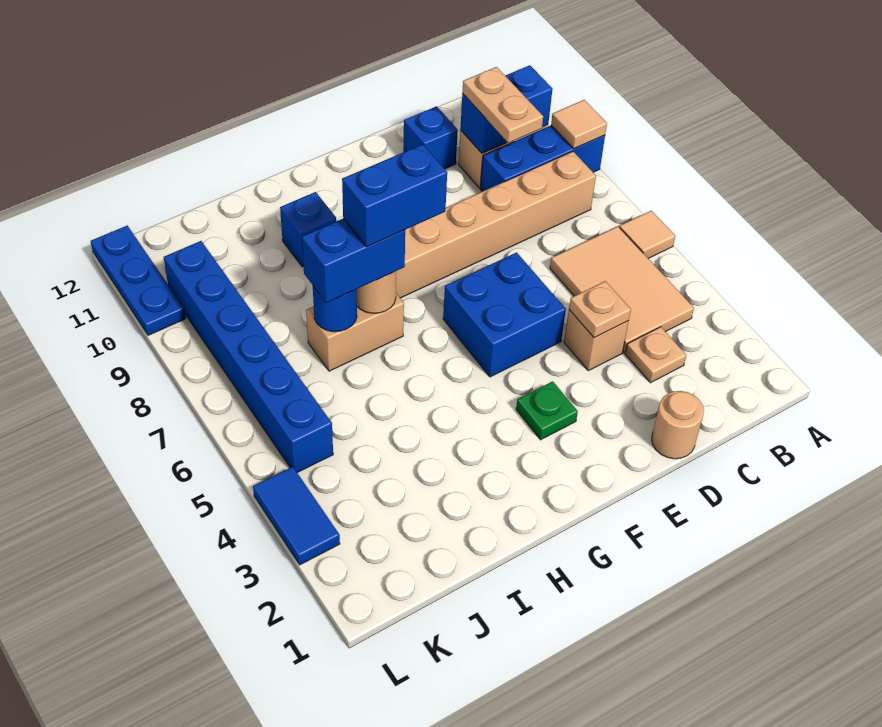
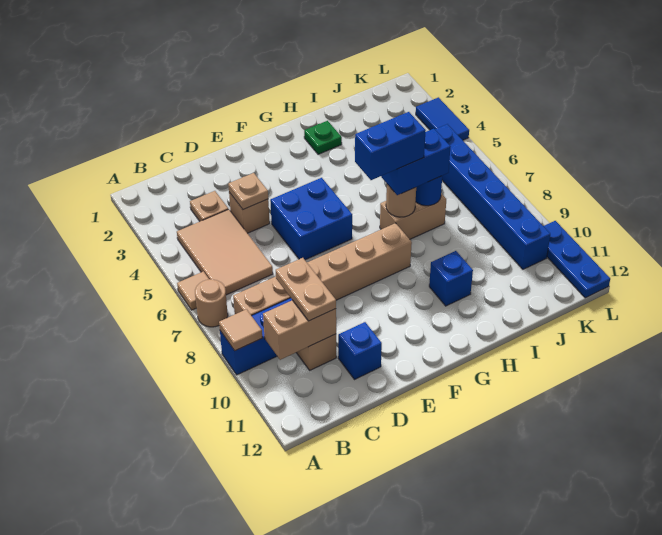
blue 1x2 brick [460,65,552,153] -> tan 1x2 brick [263,300,336,360]
tan 1x1 round brick [652,391,704,459] -> tan 1x1 round brick moved to [195,279,228,327]
green 1x1 plate [516,381,578,440] -> green 1x1 plate moved to [304,121,342,154]

